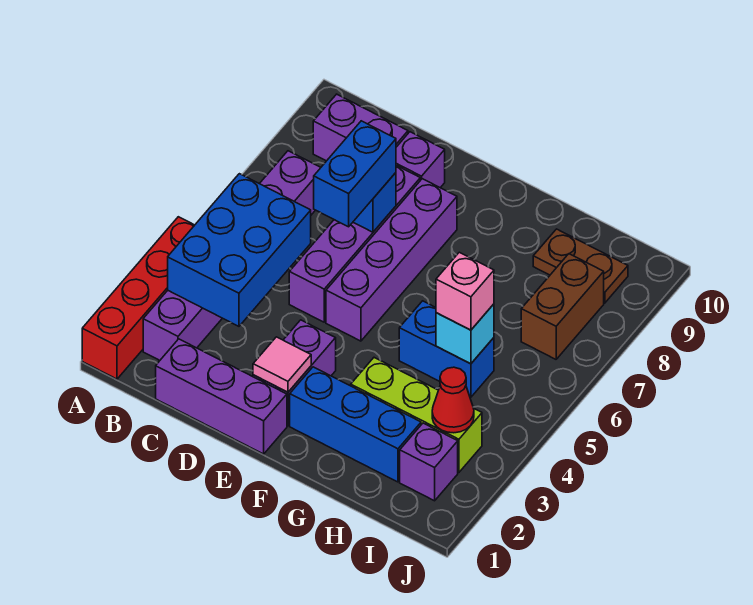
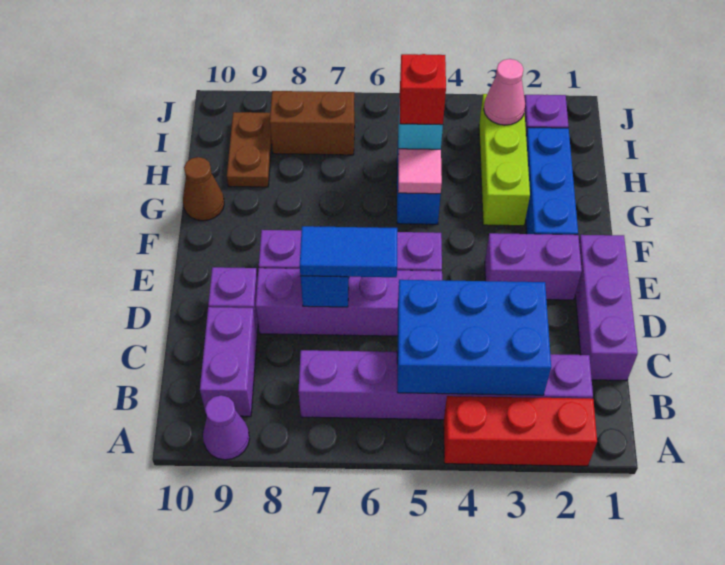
red 1x4 brick [82,217,194,379] -> red 1x3 brick [444,396,597,466]
none -> purple 1x1 cone [203,395,249,460]
blue 1x2 brick [314,121,396,227] -> blue 1x2 tile [300,226,397,277]
pink 1x1 tile [253,337,311,392] -> pink 1x1 tile moved to [398,149,442,194]
none -> brown 1x1 cone [183,157,224,221]
pink 1x1 brick [436,252,494,330] -> red 1x1 brick [400,54,446,125]
red 1x1 cone [432,367,474,433] -> pink 1x1 cone [484,59,525,125]

